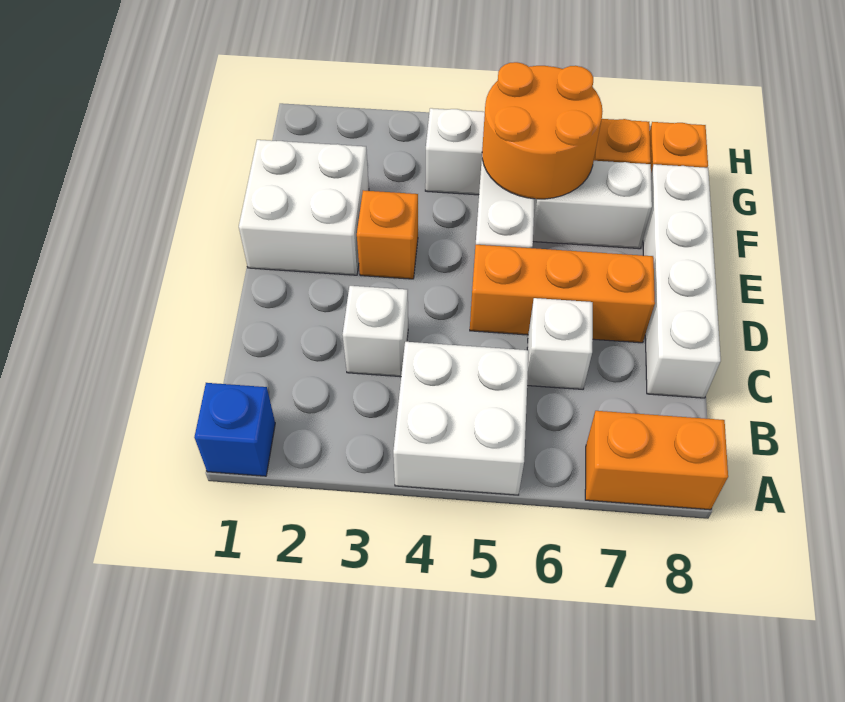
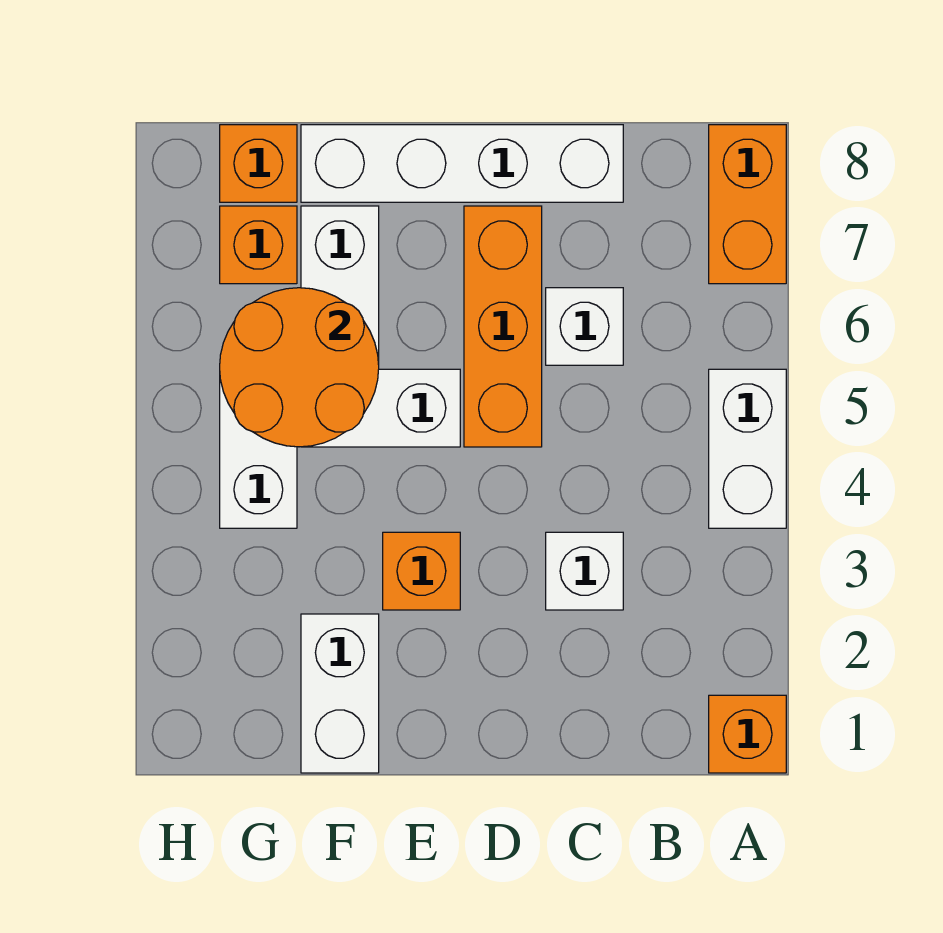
blue 1x1 brick [194,383,275,476] -> orange 1x1 brick [709,695,786,773]
white 2x2 brick [393,342,529,495] -> white 1x2 brick [709,369,786,528]
white 2x2 brick [239,140,369,275] -> white 1x2 brick [301,614,379,773]

